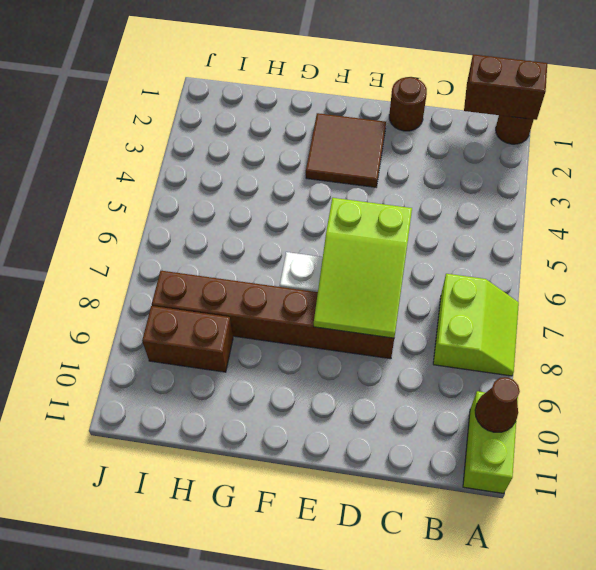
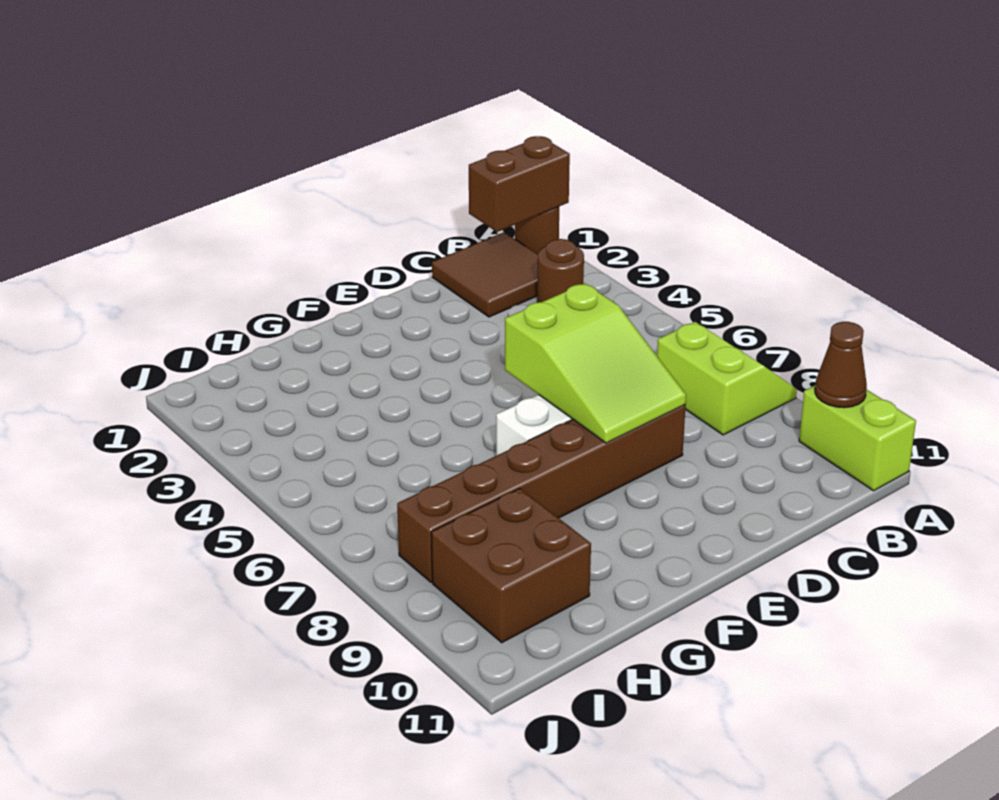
brown 1x1 round brick [389,77,427,131] -> brown 1x1 round brick moved to [537,239,584,302]
brown 2x2 tile [306,113,386,187] -> brown 2x2 tile moved to [432,232,538,317]
brown 1x2 brick [142,306,233,372] -> brown 2x2 brick [431,488,591,643]

